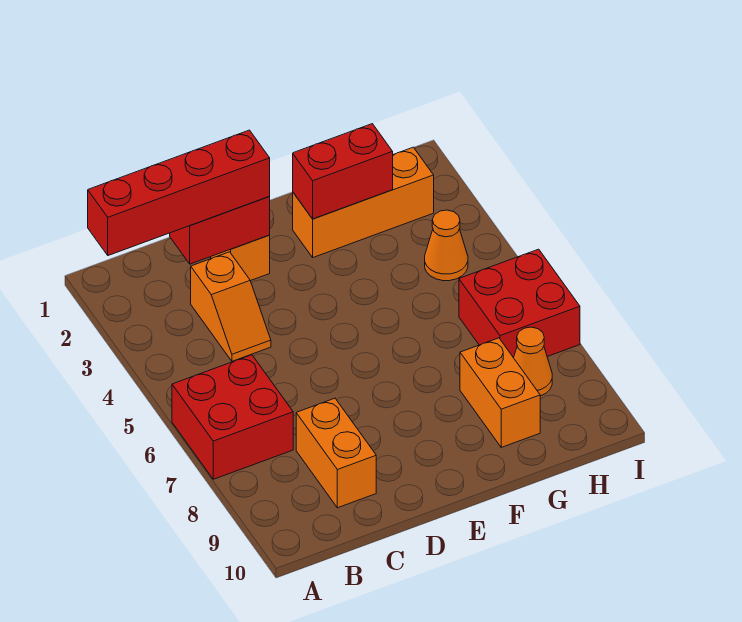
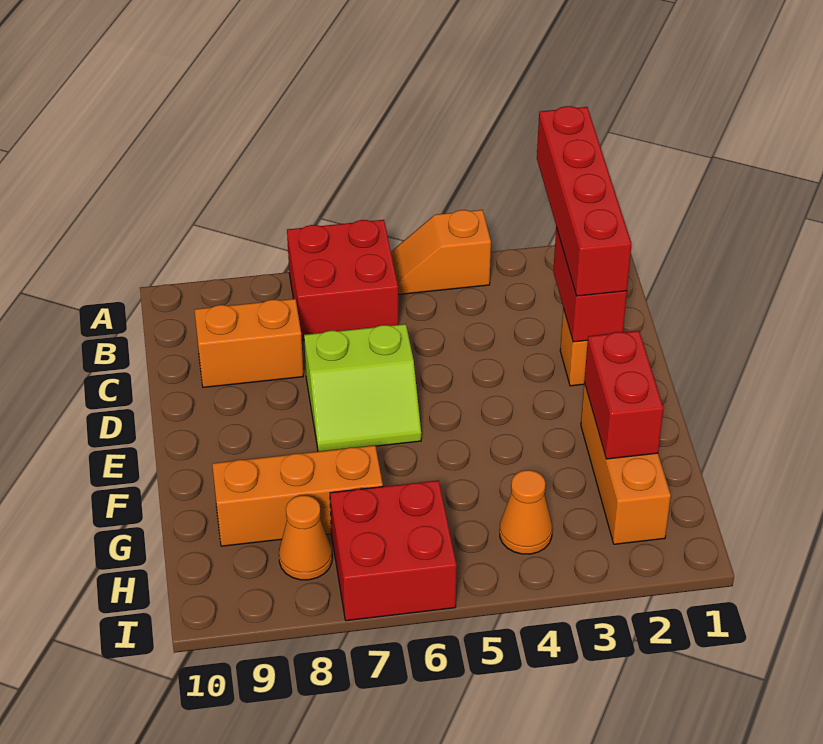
orange 1x2 slope [191,252,271,361] -> orange 1x2 slope moved to [391,210,491,295]
none -> lime 2x2 slope [304,324,421,452]
orange 1x2 brick [460,338,540,447] -> orange 1x3 brick [212,445,383,546]

